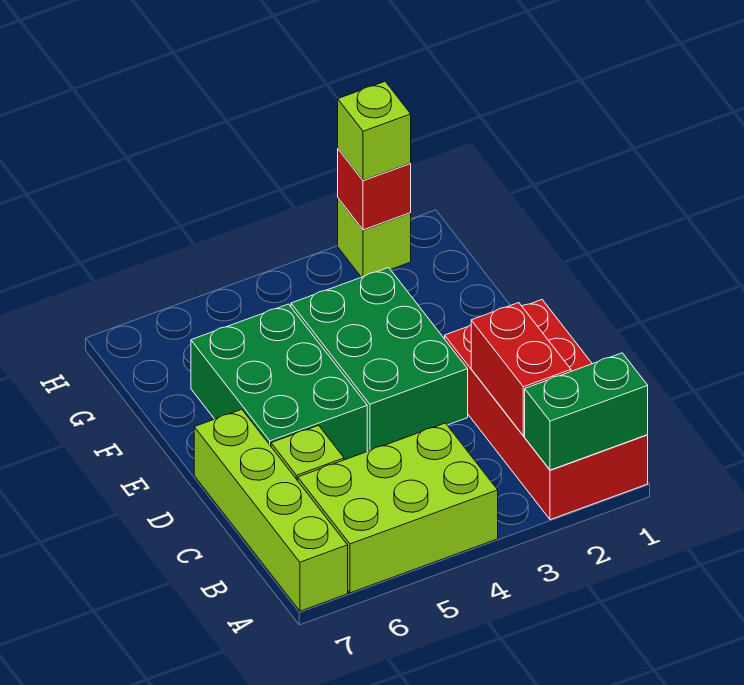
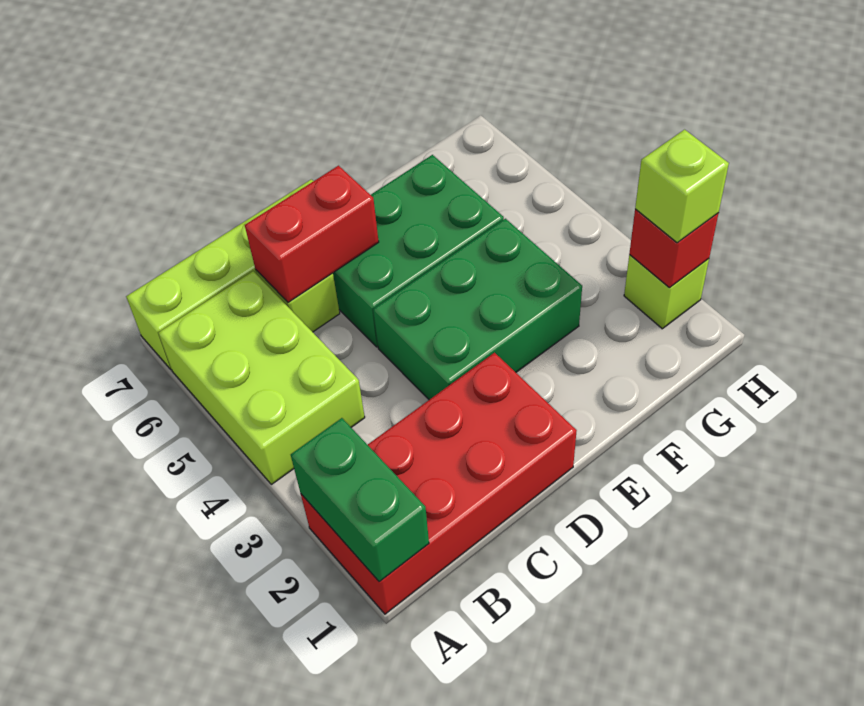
red 1x2 brick [471,303,571,436] -> red 1x2 brick moved to [245,166,379,302]

